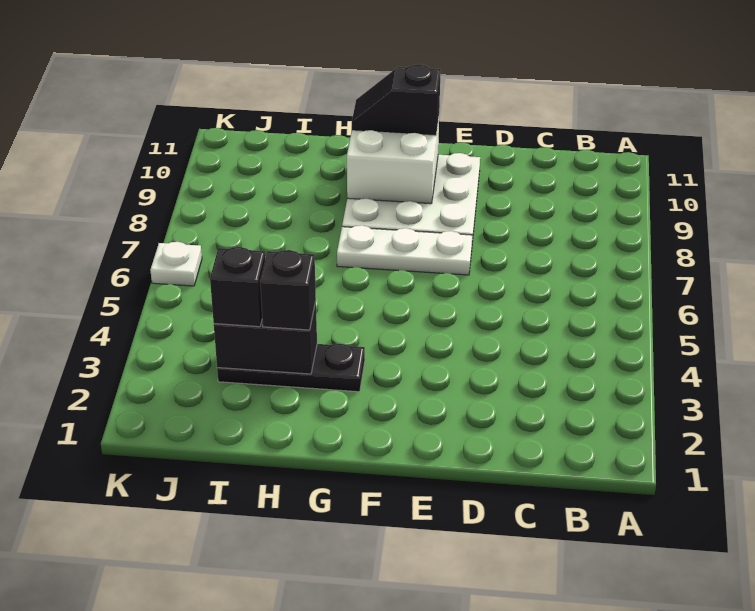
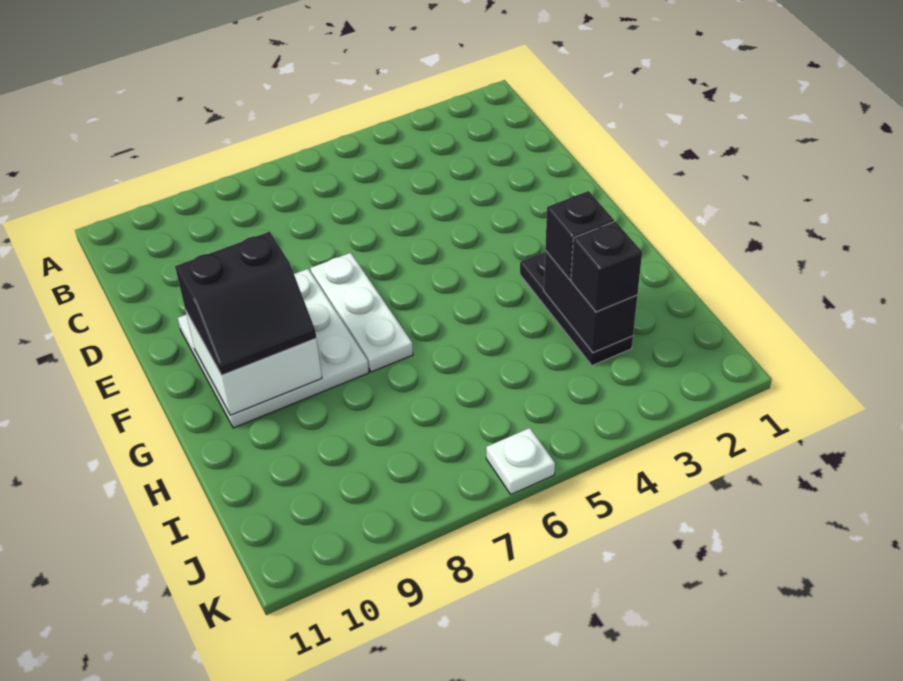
black 1x2 slope [352,64,441,136] -> black 2x2 slope [175,232,316,375]

